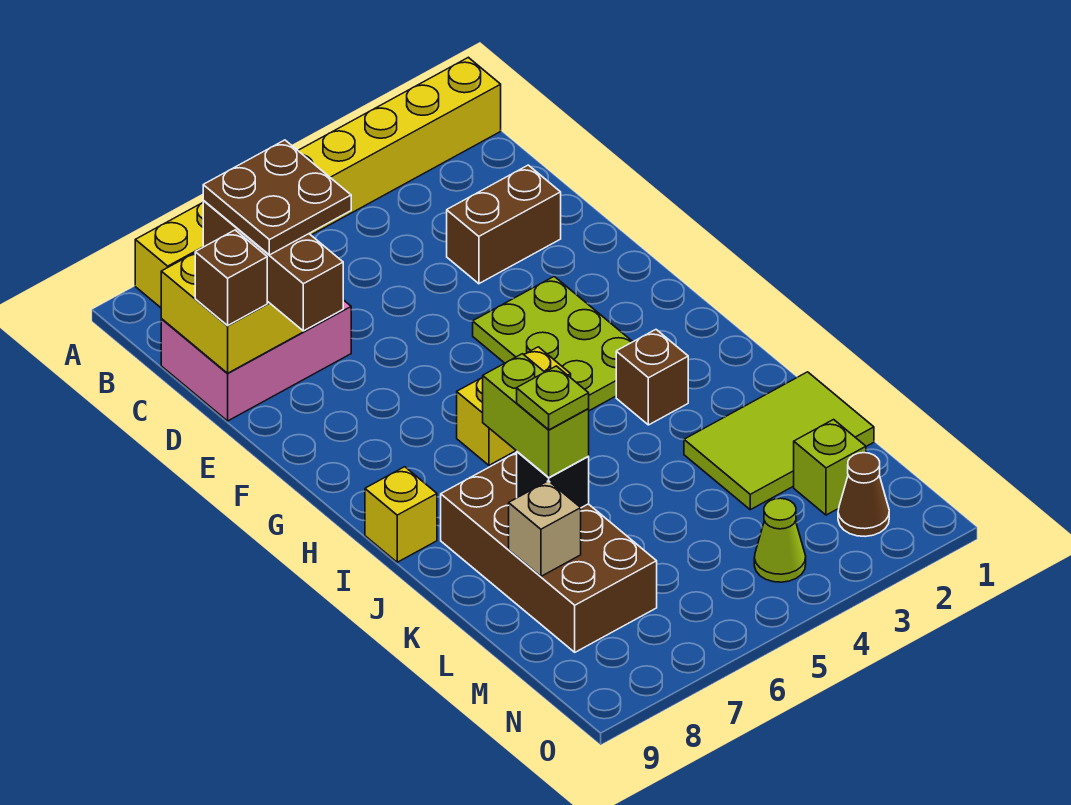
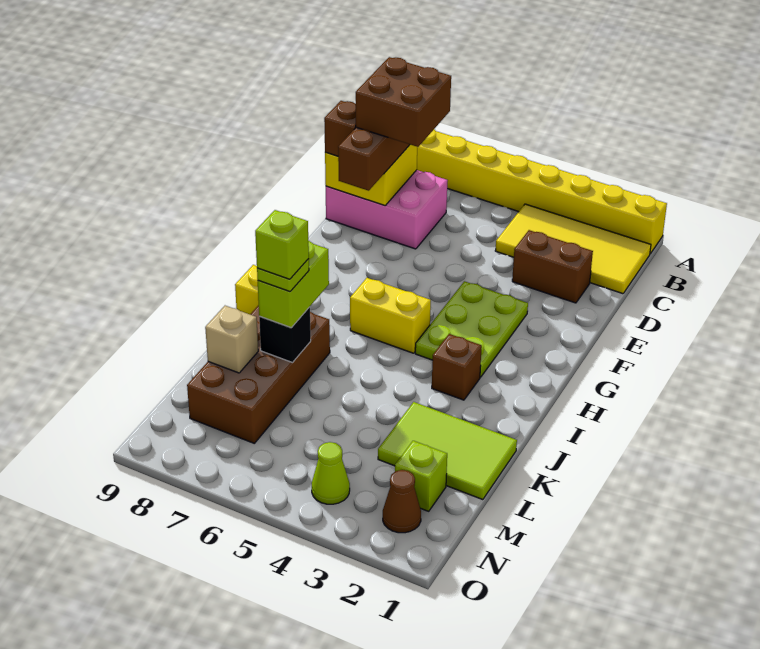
none -> yellow 2x4 tile [495,204,651,294]
brown 2x2 plate [203,140,351,255] -> brown 2x2 brick [356,57,451,147]
none -> lime 1x1 brick [255,210,309,279]

